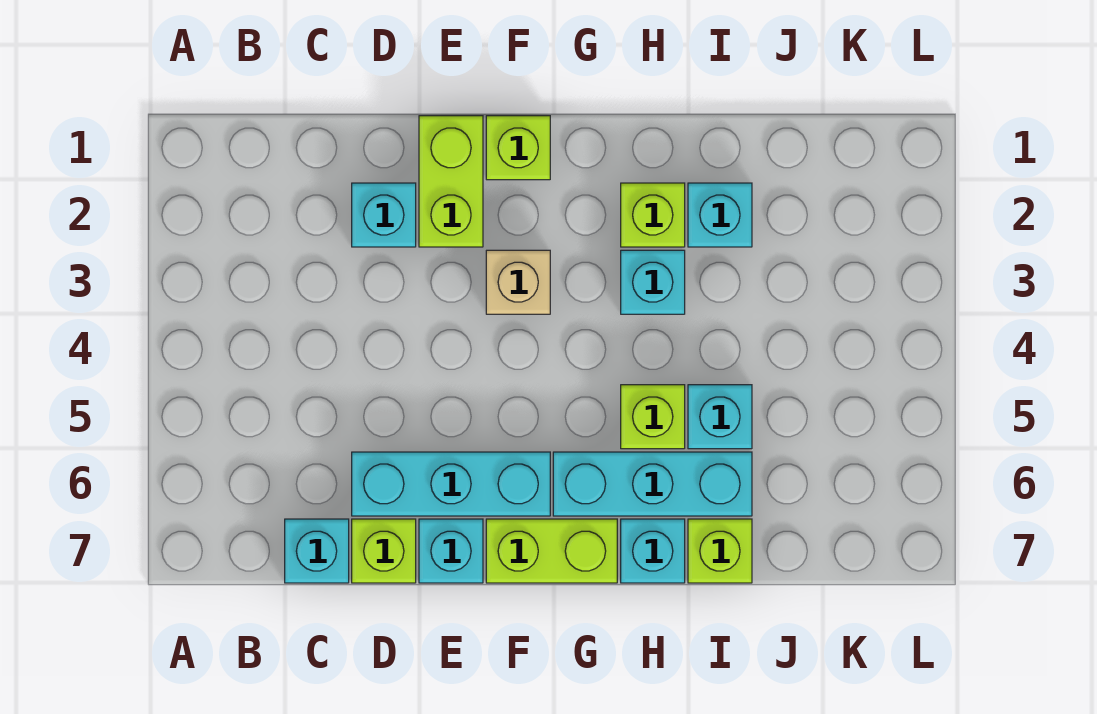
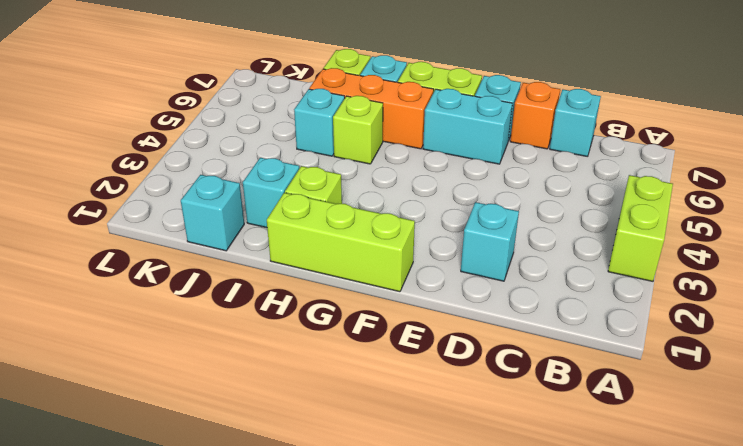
cyan 1x3 brick [352,452,550,516] -> cyan 1x2 brick [423,89,512,164]
lime 1x1 brick [352,519,416,583] -> orange 1x1 brick [510,82,560,149]
lime 1x2 brick [419,116,483,247] -> lime 1x2 brick moved to [608,175,673,281]
lime 1x1 brick [486,116,550,180] -> lime 1x3 brick [267,193,415,292]
tan 1x1 brick [486,250,550,314] -> none
cyan 1x3 brick [553,452,752,516] -> orange 1x3 brick [309,68,434,149]
cyan 1x1 brick [621,250,685,314] -> cyan 1x1 brick moved to [181,175,244,251]

